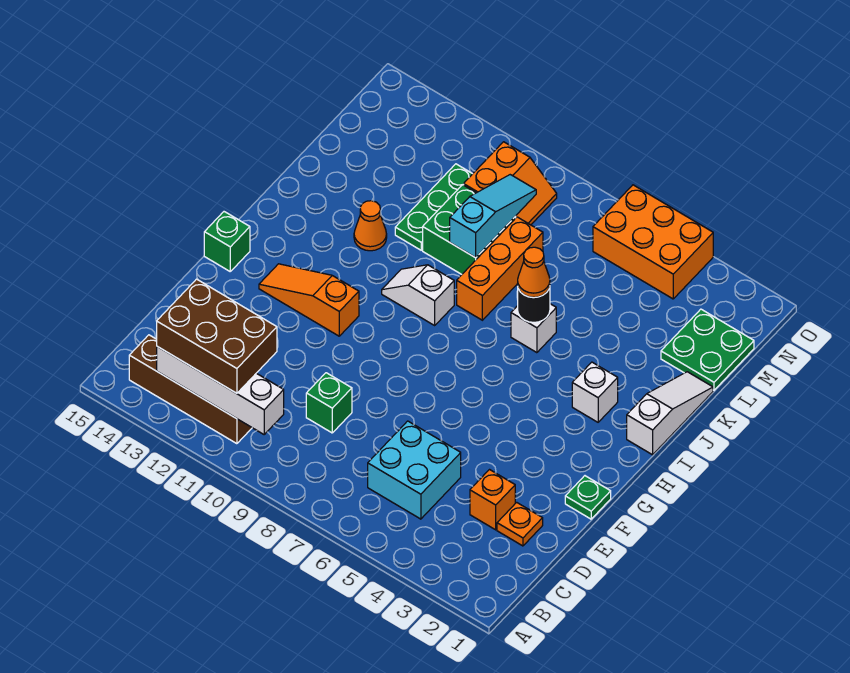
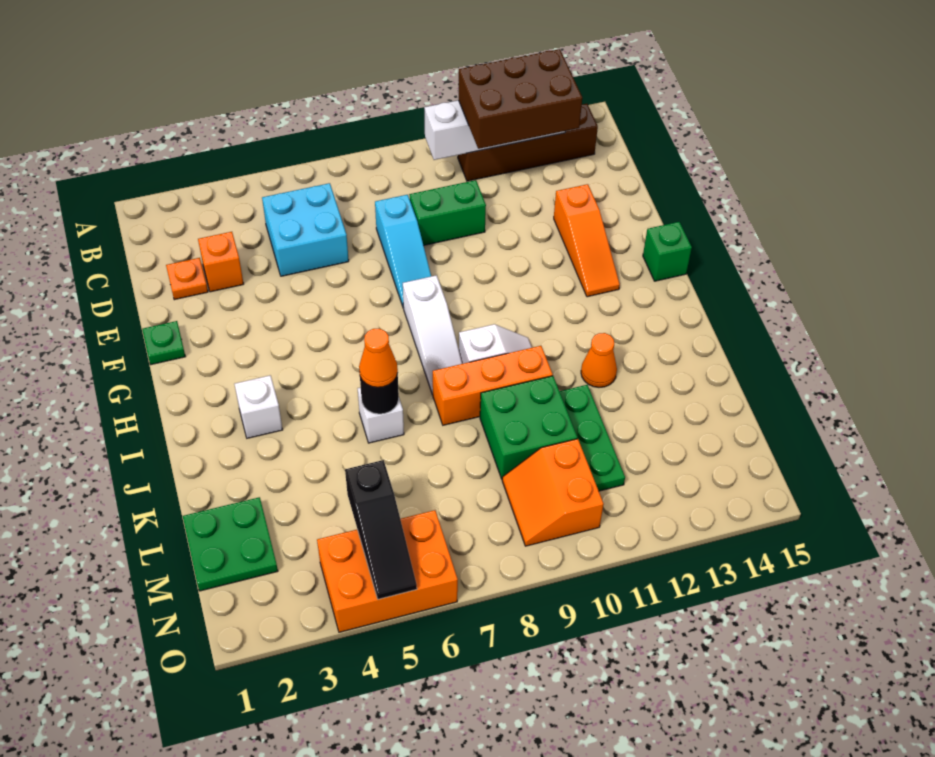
green 1x1 brick [306,373,352,433] -> green 1x2 brick [409,180,486,245]
orange 1x3 slope [259,264,359,336] -> orange 1x3 slope turned to [554,184,620,297]
white 1x3 slope [627,372,713,455] -> white 1x3 slope moved to [403,275,462,395]
orange 1x3 brick [457,217,543,320] -> orange 1x3 brick turned to [433,346,553,425]
cyan 1x3 slope [450,175,536,258] -> cyan 1x3 slope moved to [375,195,431,308]
none -> black 1x3 slope [345,460,417,599]

